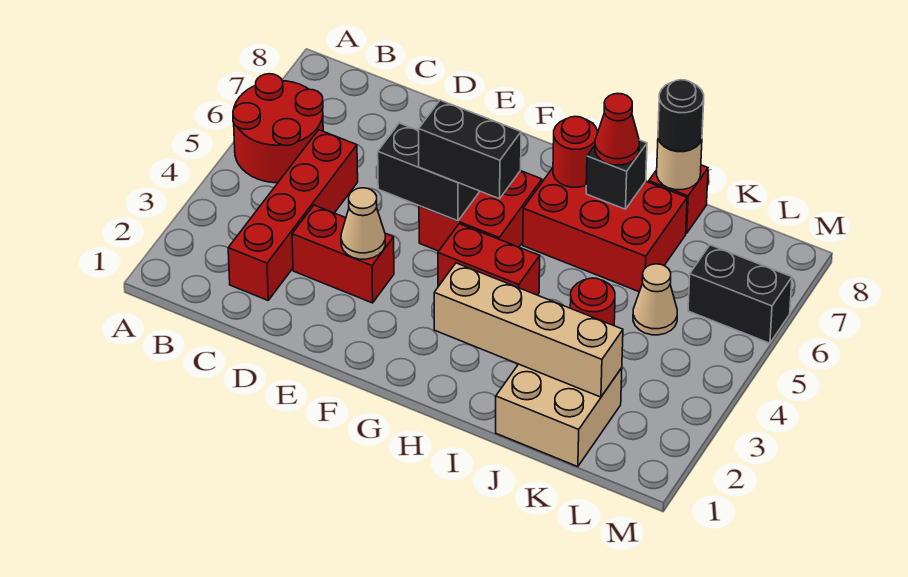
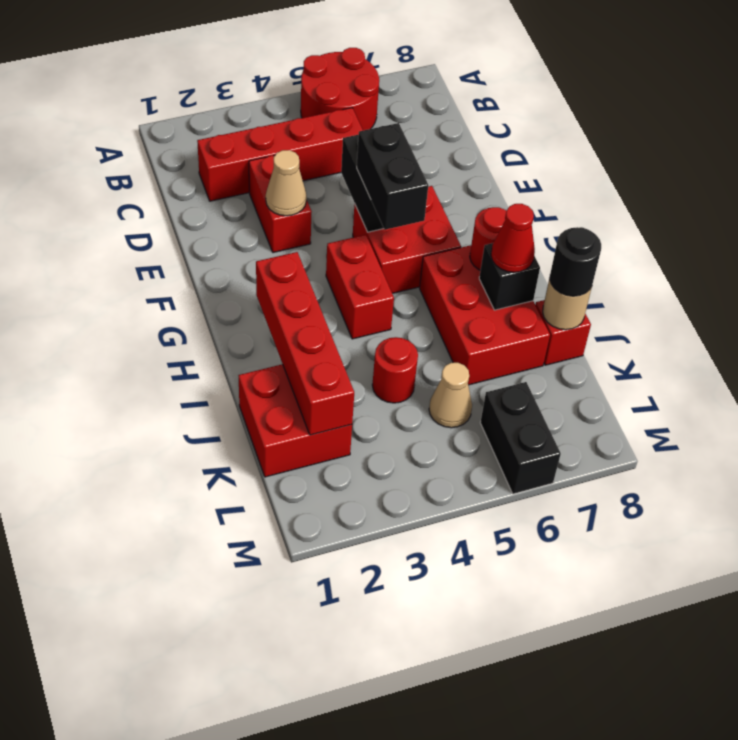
tan 1x4 brick [434,263,623,397] -> red 1x4 brick [256,252,354,435]
tan 2x2 brick [496,364,622,467] -> red 2x2 brick [239,364,352,477]

